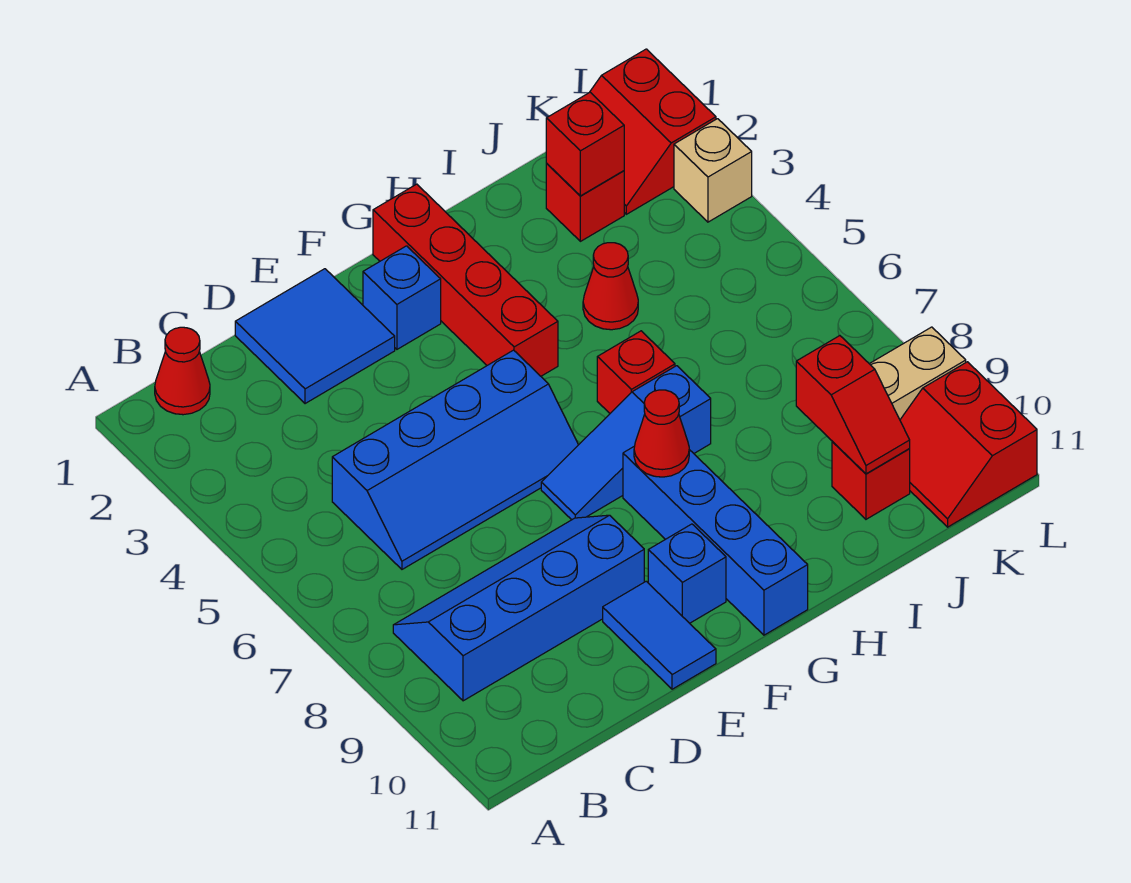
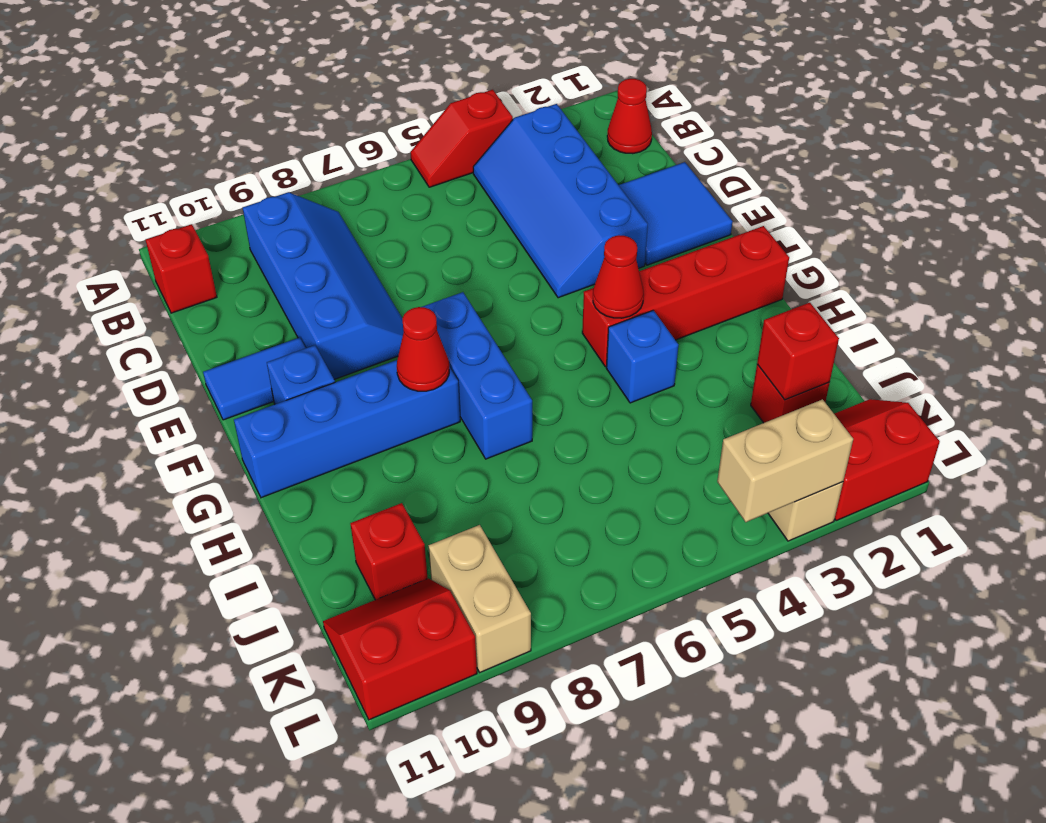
blue 2x4 slope [332,350,578,569] -> blue 2x4 slope moved to [473,104,648,298]
blue 1x1 brick [363,246,441,349] -> blue 1x1 brick moved to [606,310,678,403]
blue 1x3 slope [541,366,711,520] -> blue 1x3 brick [423,292,532,459]
red 1x1 brick [597,331,675,413] -> red 1x1 brick moved to [146,224,217,313]
red 1x1 cone [583,243,638,330] -> red 1x1 cone moved to [593,235,644,318]
red 1x2 slope [796,336,910,474] -> red 1x2 slope moved to [410,90,513,187]
none -> tan 1x2 brick [717,399,853,522]

